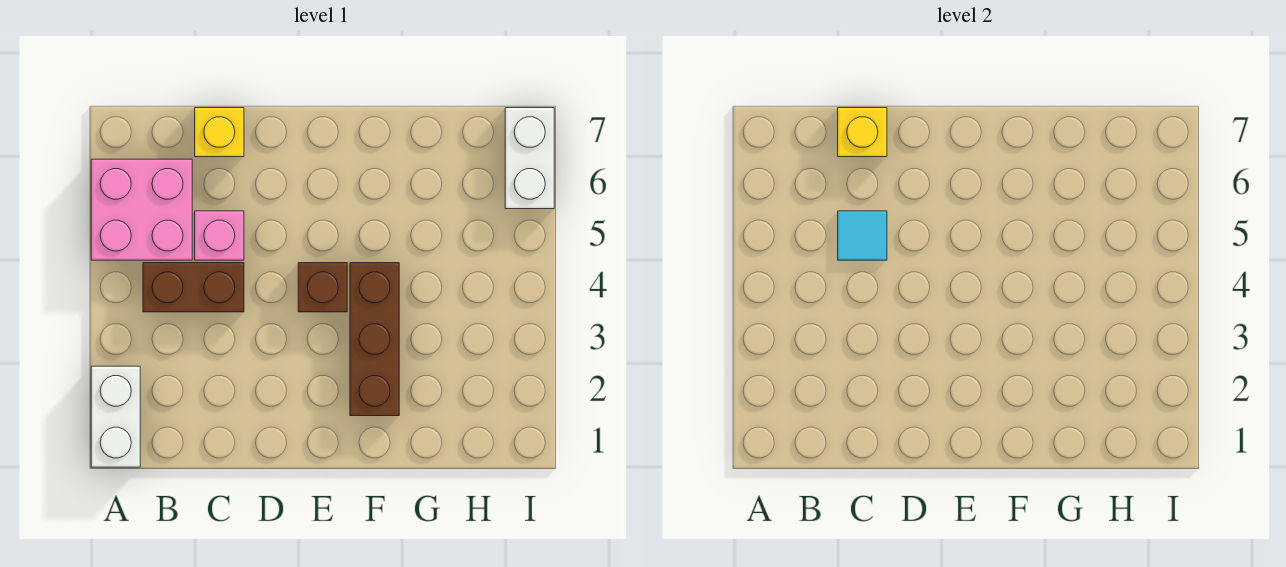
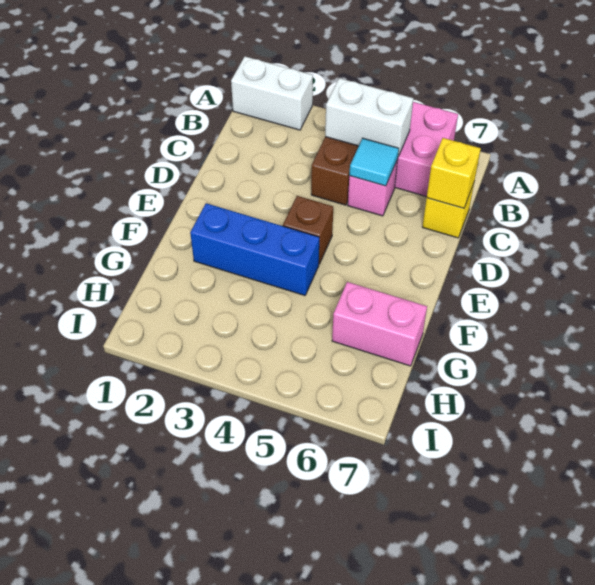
brown 1x3 brick [350,263,399,416] -> blue 1x3 brick [190,203,319,296]
none -> pink 1x2 brick [332,282,427,366]
white 1x2 brick [505,108,554,209] -> white 1x2 brick moved to [325,78,413,156]

